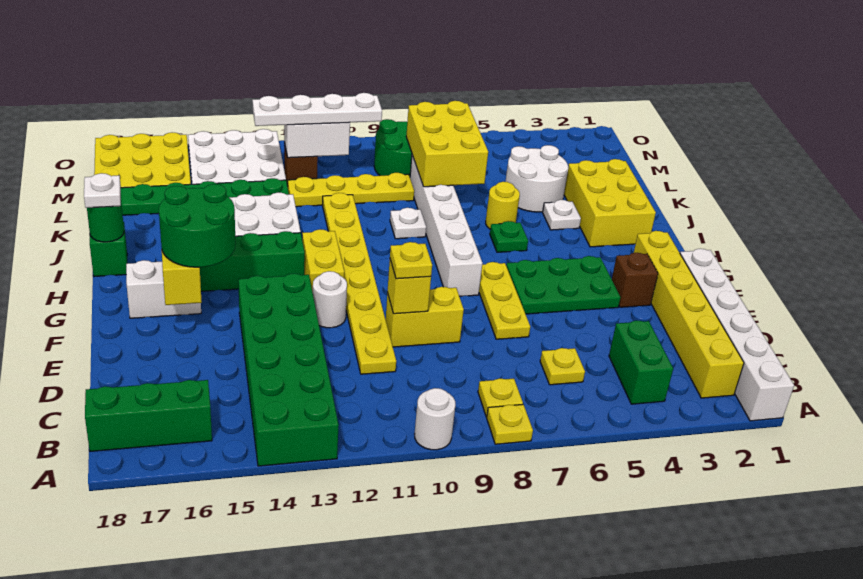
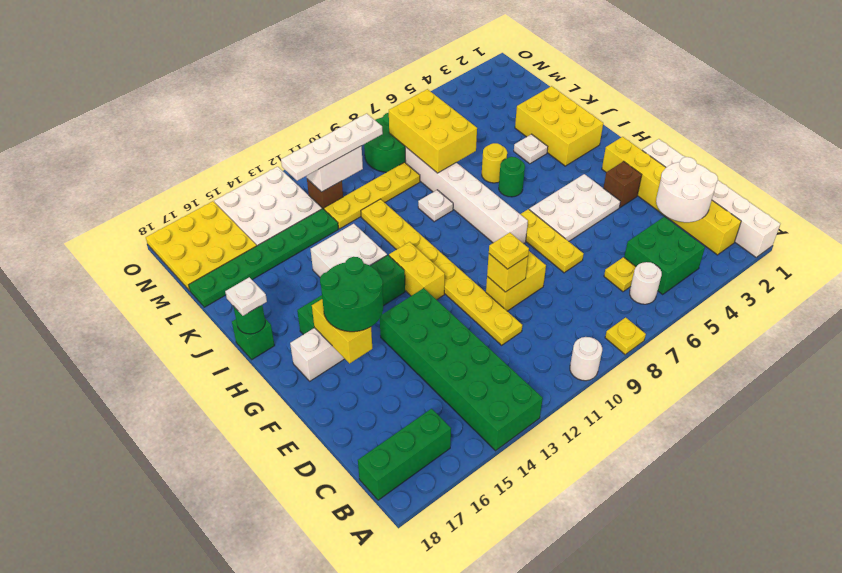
green 1x2 brick [609,320,673,404] -> green 2x2 brick [624,217,705,294]
yellow 1x1 plate [478,378,523,417] -> none
green 2x3 plate [506,256,620,314] -> white 2x3 plate [529,174,620,241]
white 1x1 round brick [313,271,347,328] -> white 1x1 round brick moved to [630,262,662,304]
green 1x1 plate [490,221,528,252] -> green 1x1 round brick [499,157,525,197]
white 2x2 round brick [505,145,568,212] -> white 2x2 round brick moved to [656,157,718,222]

